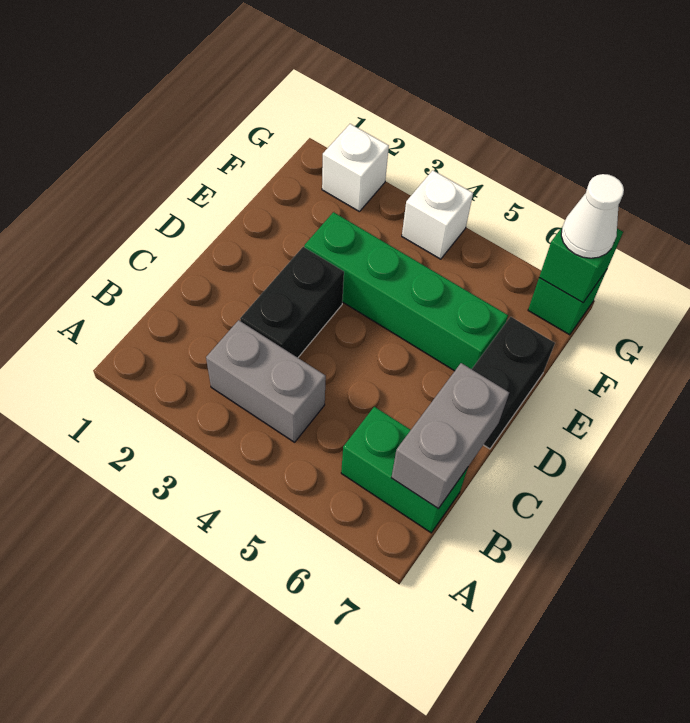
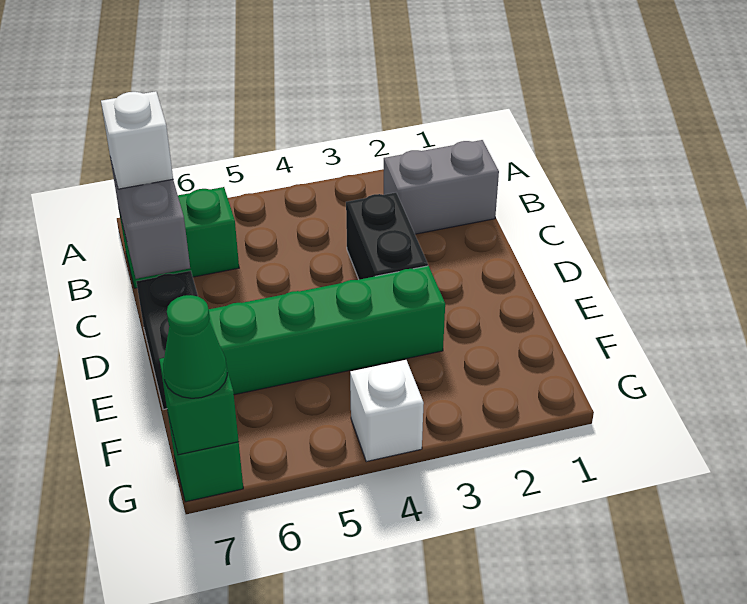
grey 1x2 brick [206,320,326,442] -> grey 1x2 brick moved to [384,140,499,234]
white 1x1 brick [322,124,389,212] -> white 1x1 brick moved to [101,91,173,189]
white 1x1 cone [561,174,624,258] -> green 1x1 cone [163,295,227,398]

